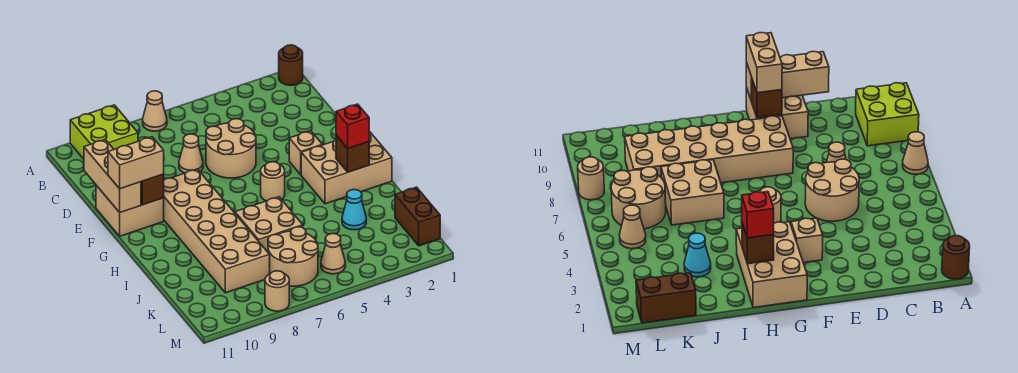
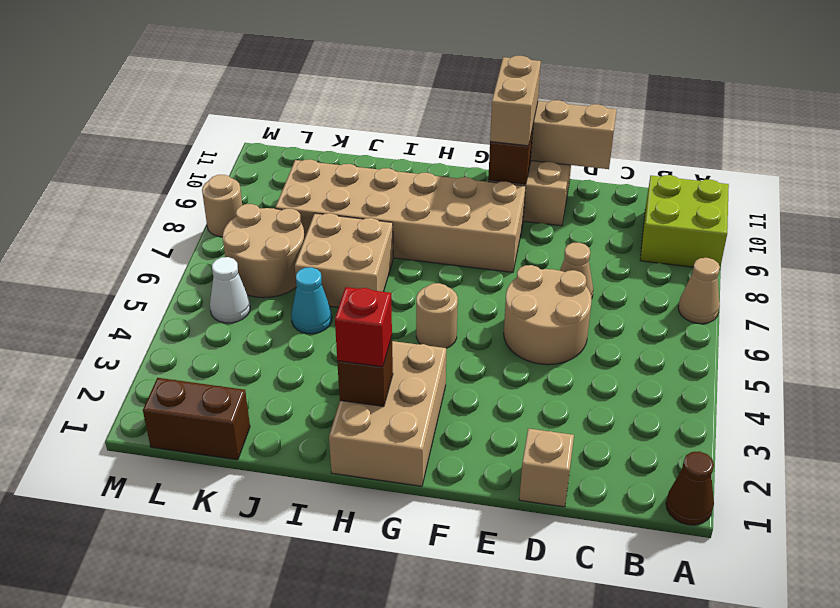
brown 1x1 round brick [279,45,303,85] -> brown 1x1 cone [666,451,714,525]
tan 1x1 brick [289,131,322,175] -> tan 1x1 brick moved to [519,428,574,507]
cyan 1x1 cone [342,190,366,230] -> cyan 1x1 cone moved to [291,267,332,334]
tan 1x1 cone [321,234,345,274] -> white 1x1 cone [210,257,250,323]

